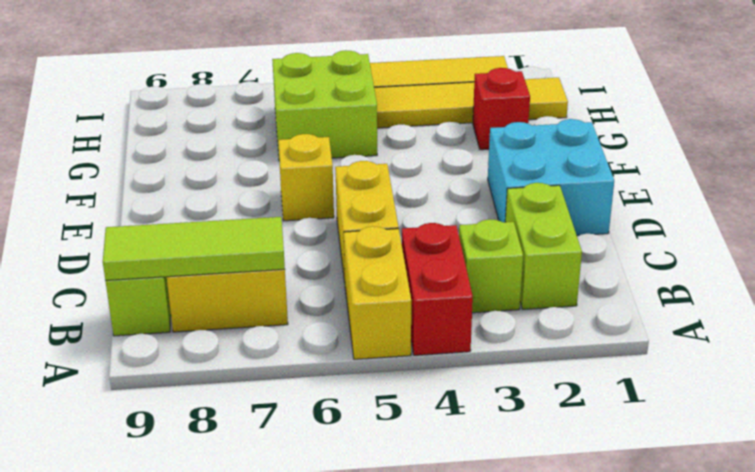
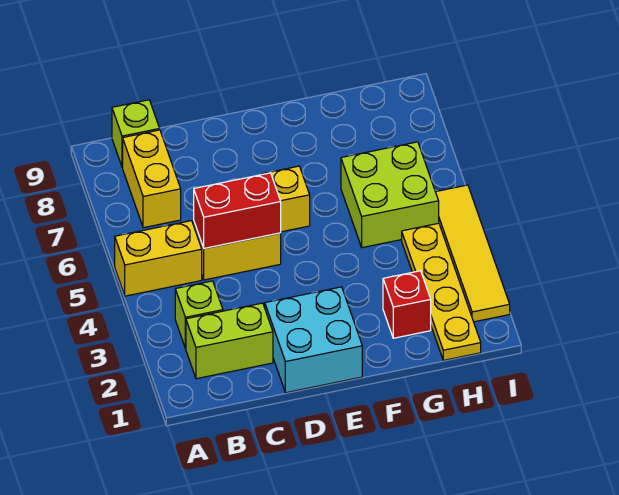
red 1x2 brick [402,223,473,355] -> red 1x2 brick moved to [194,173,281,248]
lime 1x3 tile [103,217,285,281] -> none
yellow 1x4 tile [374,78,568,128] -> yellow 1x4 plate [402,223,481,360]

